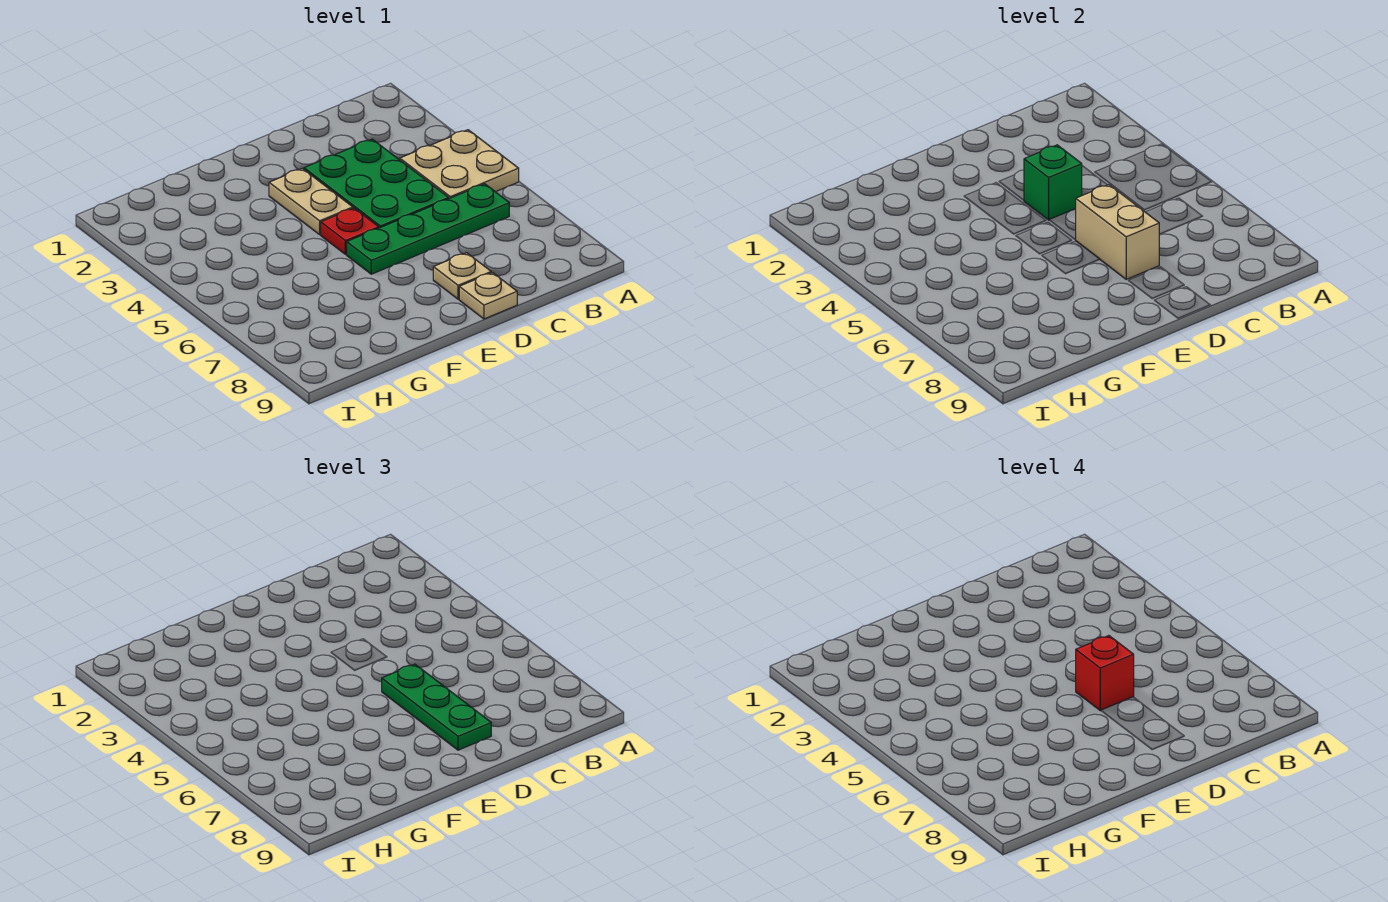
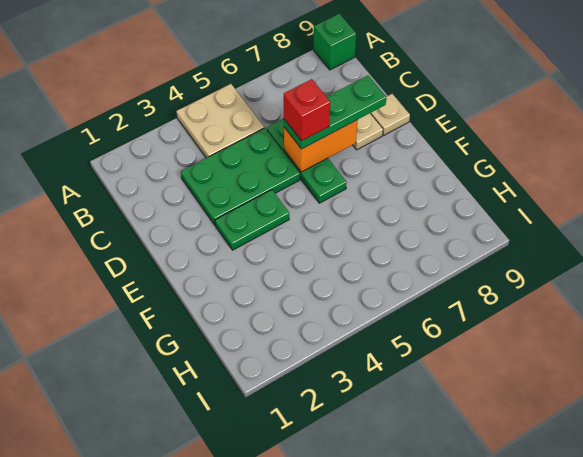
green 1x4 plate [347,184,509,274] -> green 1x3 plate [266,118,347,203]
green 1x1 brick [1024,145,1082,220] -> green 1x1 brick moved to [313,14,356,70]
tan 1x2 brick [1076,185,1159,279] -> orange 1x2 brick [284,120,358,172]
tan 1x2 plate [269,168,353,235] -> green 1x2 plate [215,190,289,250]
red 1x1 plate [321,208,379,254] -> none

